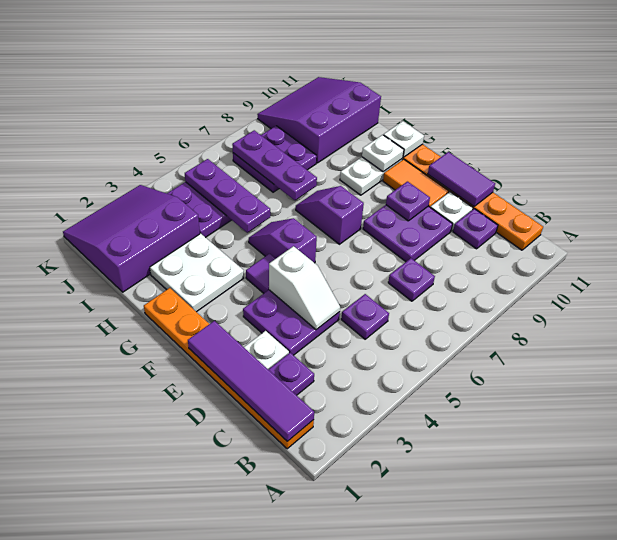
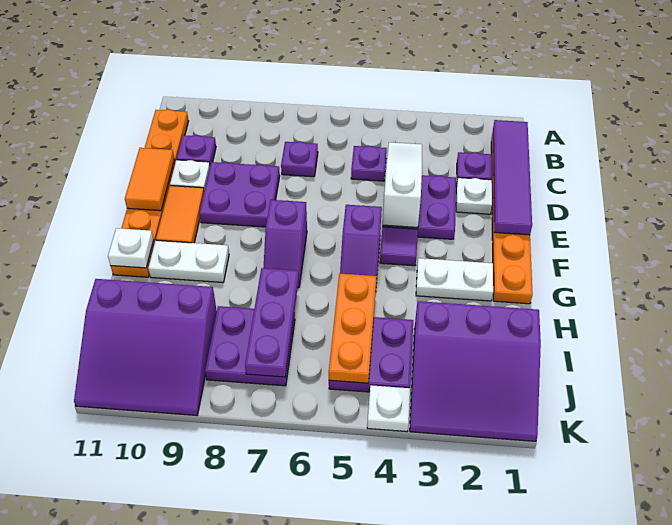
white 1x2 slope [269,246,340,330] -> white 1x3 slope [383,142,422,228]
purple 1x2 tile [428,152,495,206] -> orange 1x2 tile [125,148,175,211]
purple 1x1 plate [386,182,430,221] -> none
white 2x2 plate [150,234,244,312] -> white 1x2 plate [416,258,493,301]
white 1x1 plate [362,135,404,172] -> white 1x1 plate moved to [367,385,410,432]
purple 1x3 plate [185,159,270,233] -> orange 1x3 plate [329,274,377,383]

